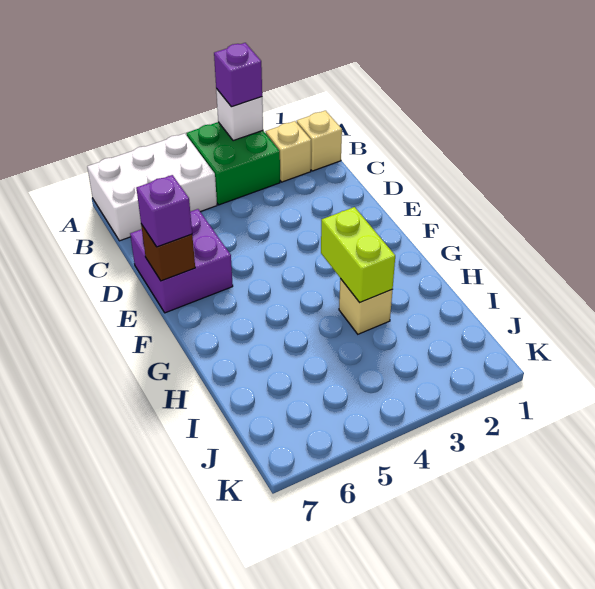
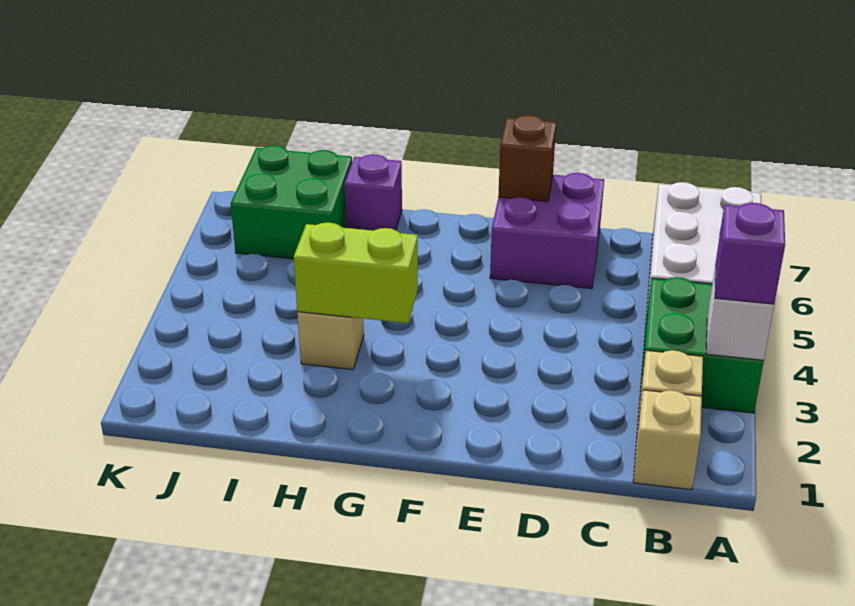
purple 1x1 brick [136,175,192,247] -> purple 1x1 brick moved to [344,154,402,231]
none -> green 2x2 brick [231,145,352,259]

